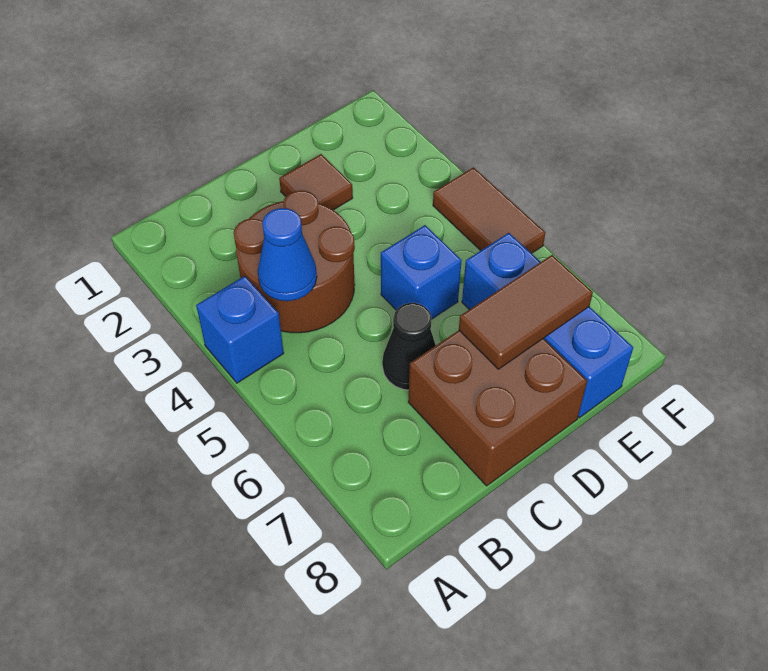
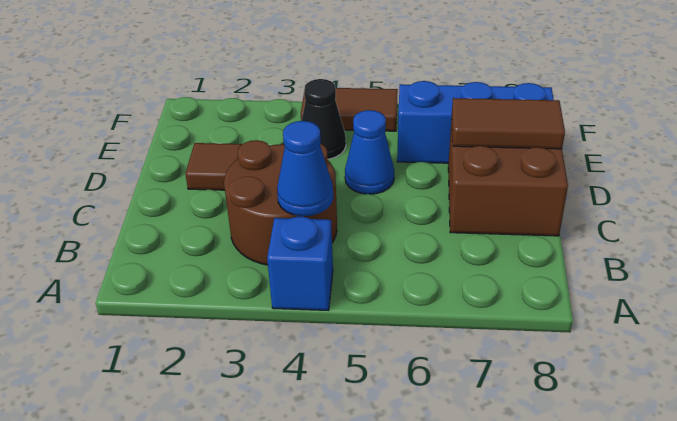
black 1x1 cone [382,303,436,390] -> black 1x1 cone moved to [302,79,346,159]
blue 1x1 brick [381,225,462,319] -> blue 1x1 cone [345,110,394,194]
brown 1x2 tile [459,255,593,369] -> brown 1x2 tile turned to [452,98,565,149]

